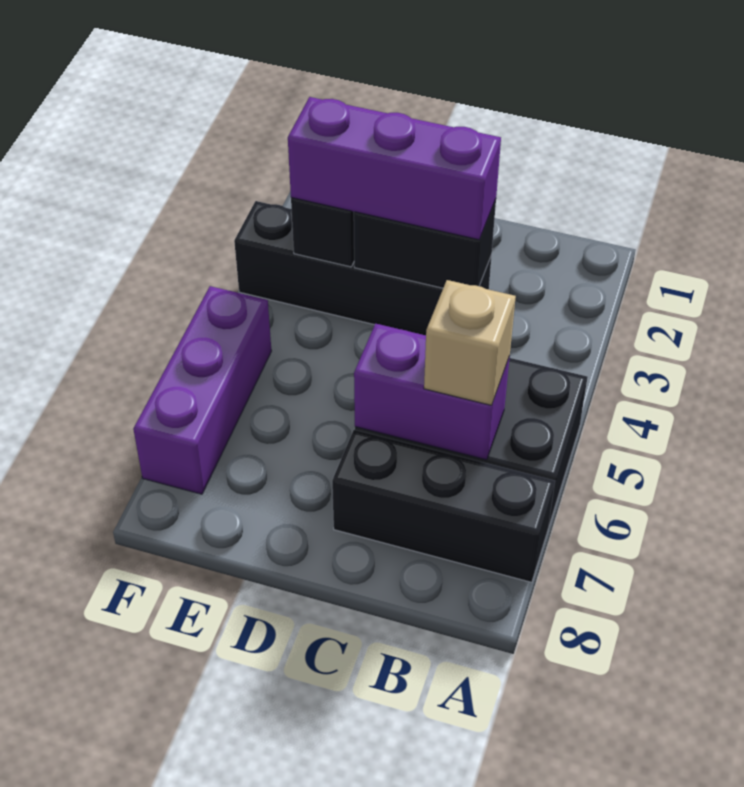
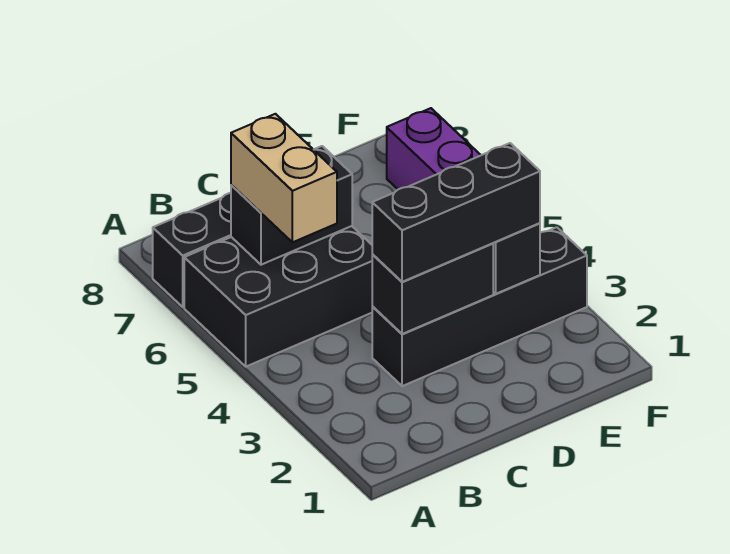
purple 1x2 brick [354,324,510,460] -> black 1x2 brick [231,146,352,265]
tan 1x1 brick [424,280,516,405] -> tan 1x2 brick [231,114,337,242]
purple 1x3 brick [288,97,501,240] -> black 1x3 brick [372,143,540,282]

